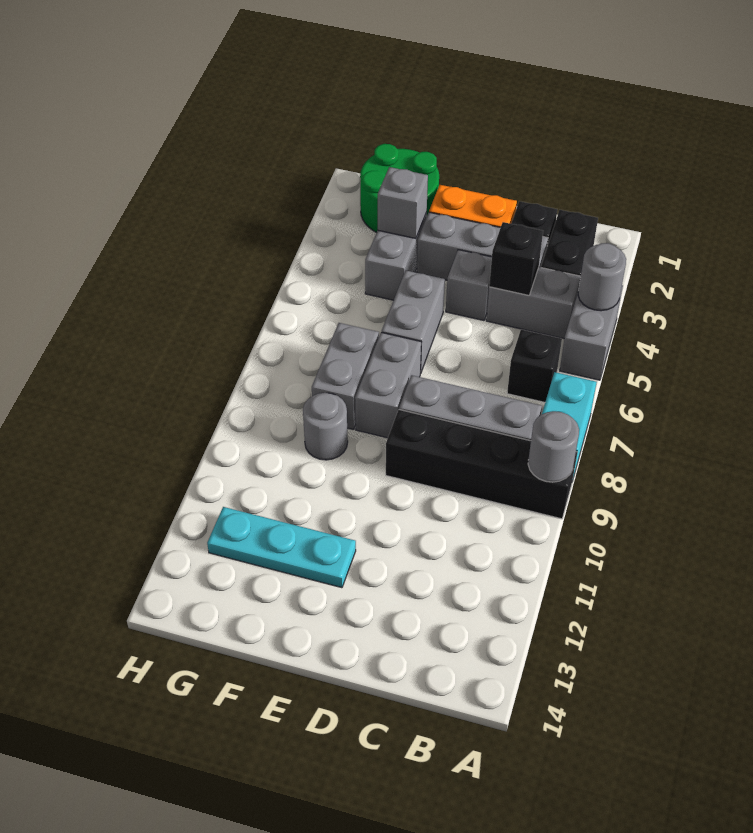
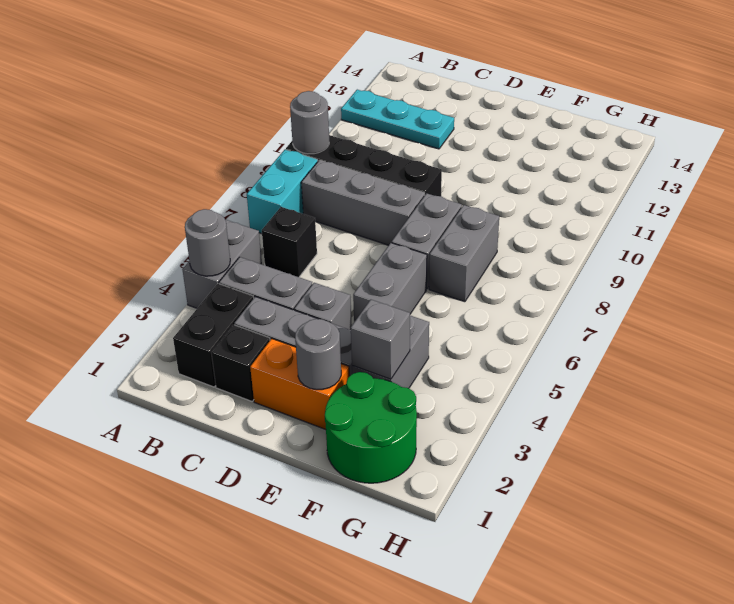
black 1x1 brick [489,222,543,295] -> none
cyan 1x3 plate [207,507,356,588] -> cyan 1x3 plate moved to [341,90,454,149]
grey 1x1 round brick [303,393,348,460] -> grey 1x1 round brick moved to [295,319,341,390]

